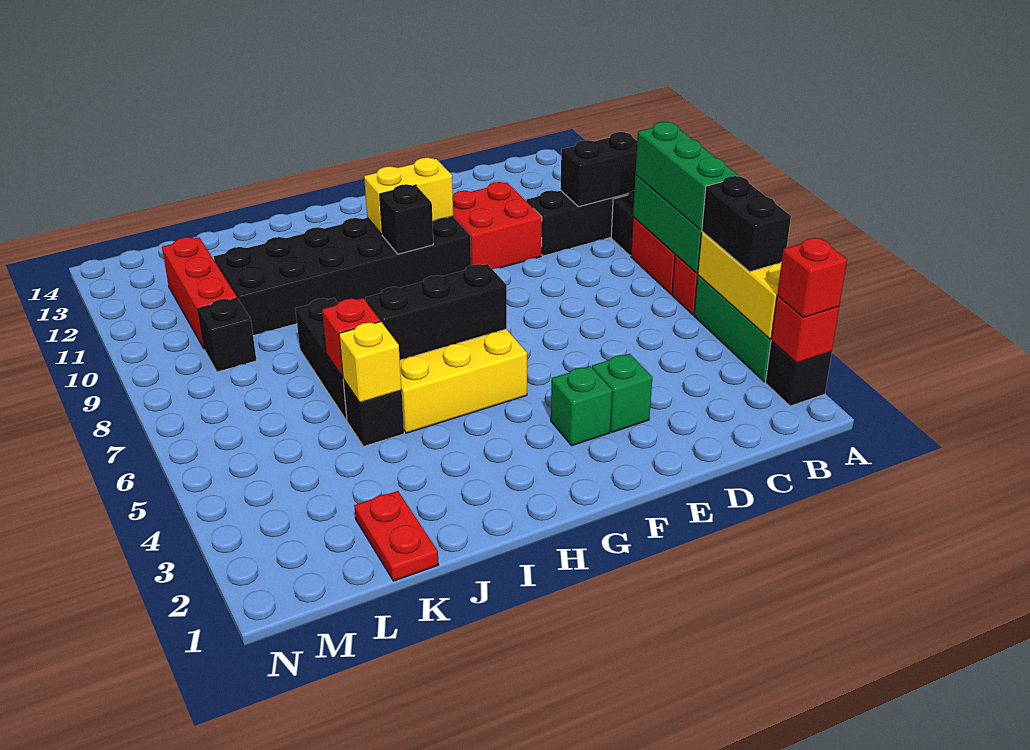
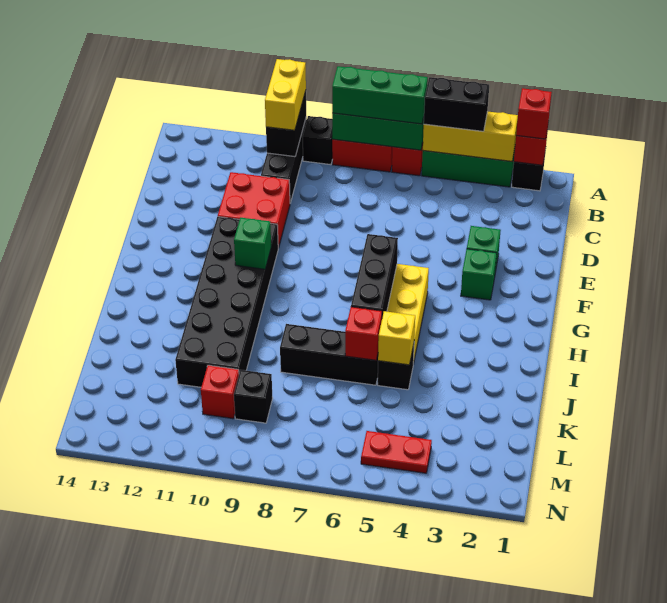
yellow 1x2 brick [364,158,453,235] -> yellow 1x2 brick moved to [265,59,306,130]
black 1x1 brick [380,184,433,254] -> green 1x1 brick [234,218,271,269]
red 1x2 plate [354,491,439,581] -> red 1x2 plate moved to [361,431,432,473]
red 1x3 brick [162,237,237,348] -> red 1x1 brick [201,365,239,419]

